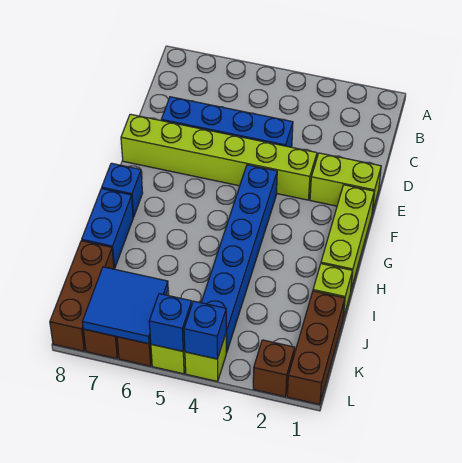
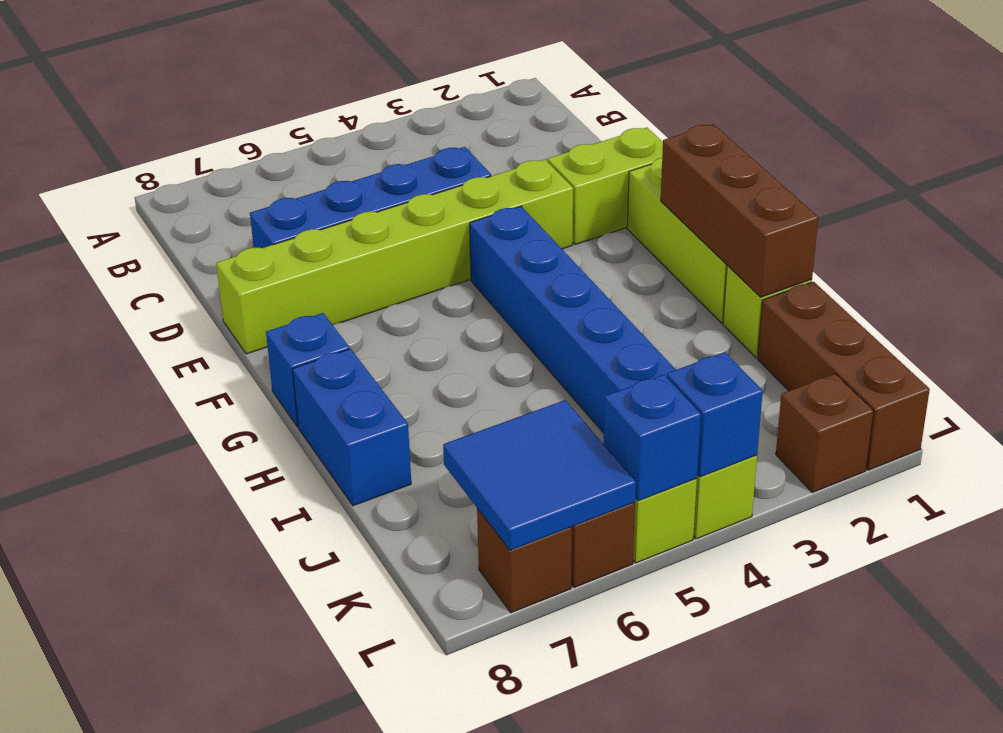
brown 1x3 brick [50,241,114,351] -> brown 1x3 brick moved to [661,124,818,297]

